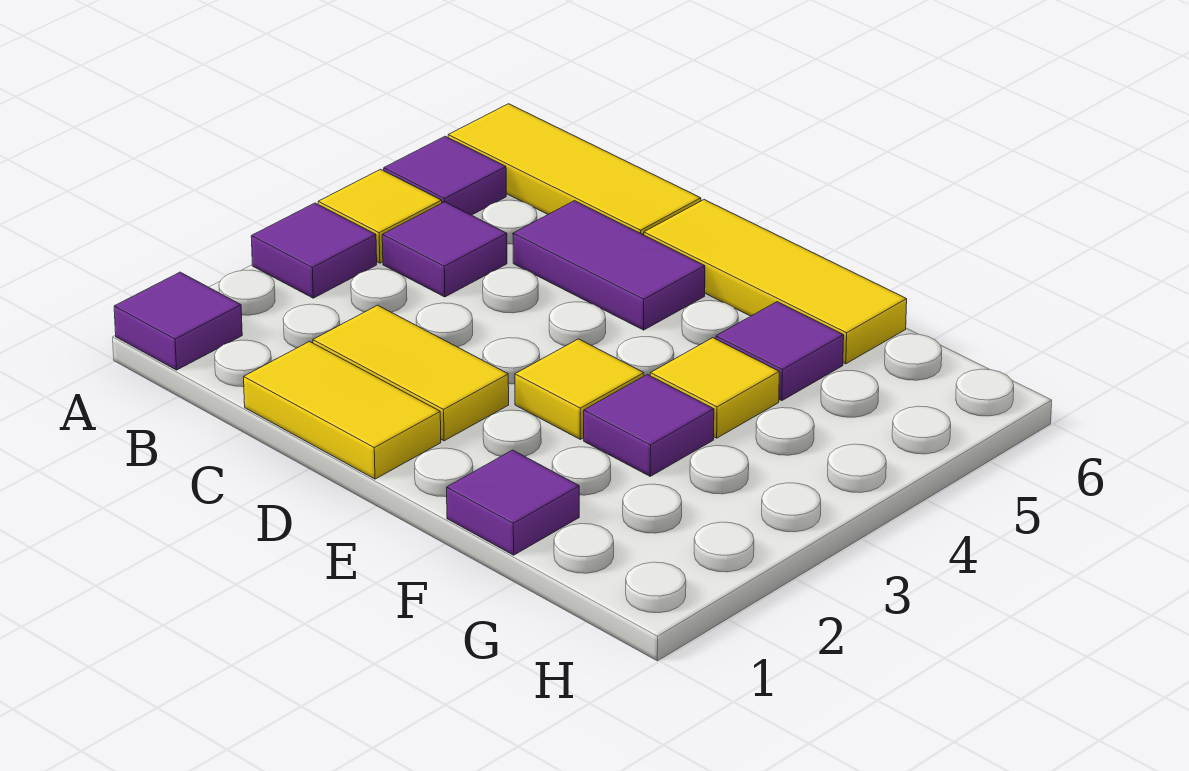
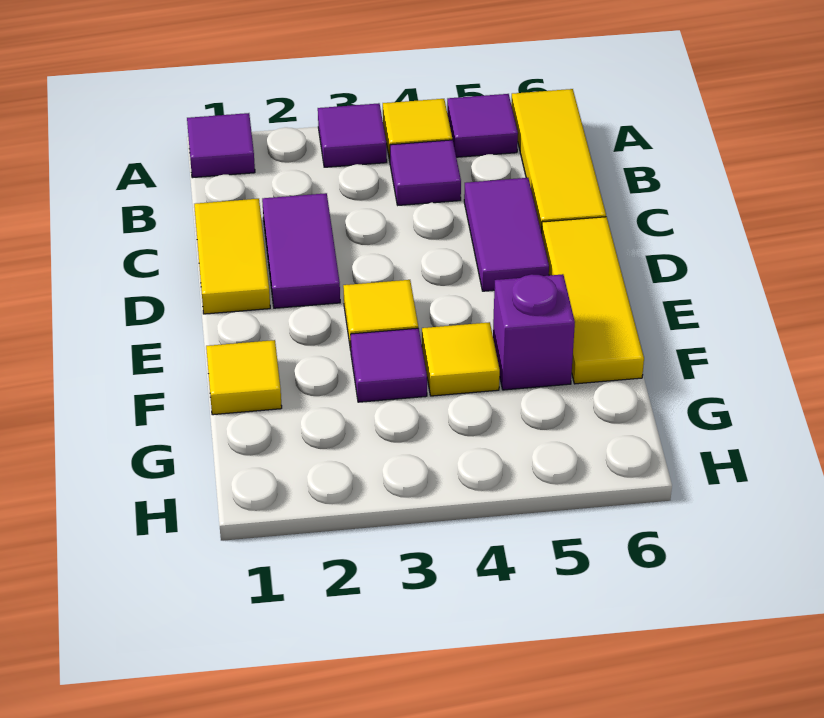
yellow 1x2 tile [313,305,509,441] -> purple 1x2 tile [262,193,340,308]
purple 1x1 tile [447,450,579,555] -> yellow 1x1 tile [206,340,282,415]
purple 1x1 tile [716,302,844,401] -> purple 1x1 brick [493,274,575,390]

